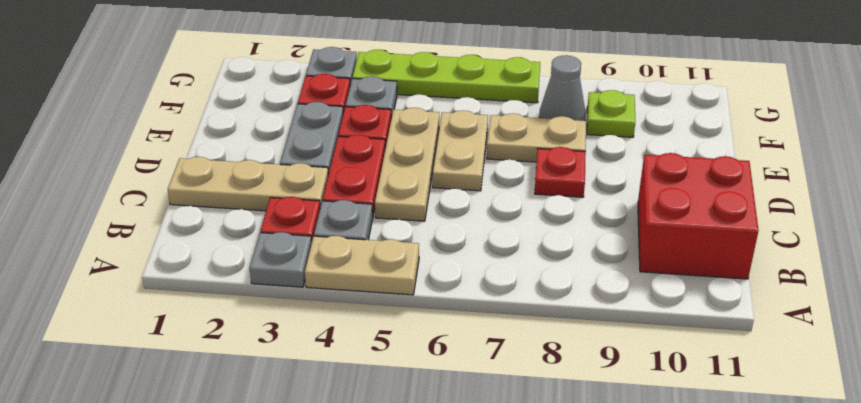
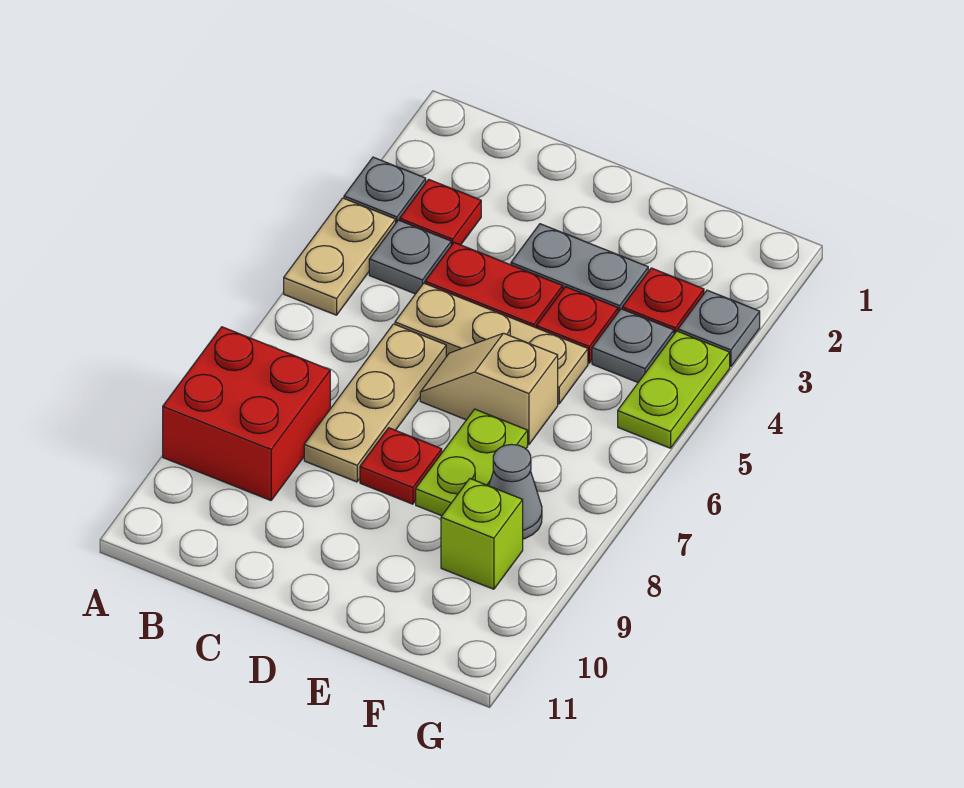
red 2x2 brick [638,153,759,279] -> red 2x2 brick moved to [163,327,330,500]
tan 1x3 plate [168,157,328,211] -> tan 1x3 plate moved to [304,324,446,482]
tan 1x2 plate [433,111,488,191] -> tan 1x2 slope [420,333,558,445]
tan 1x2 plate [487,113,586,162] -> lime 1x2 plate [416,409,528,516]
lime 1x1 plate [587,90,635,137] -> lime 1x1 brick [441,479,523,589]
lime 1x4 plate [352,50,540,103] -> lime 1x2 plate [618,331,730,448]

